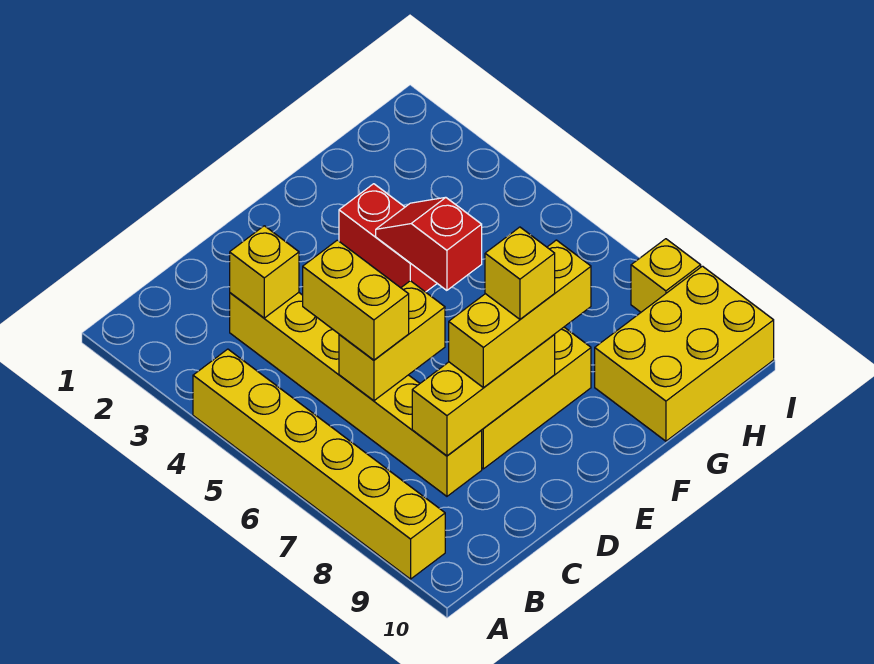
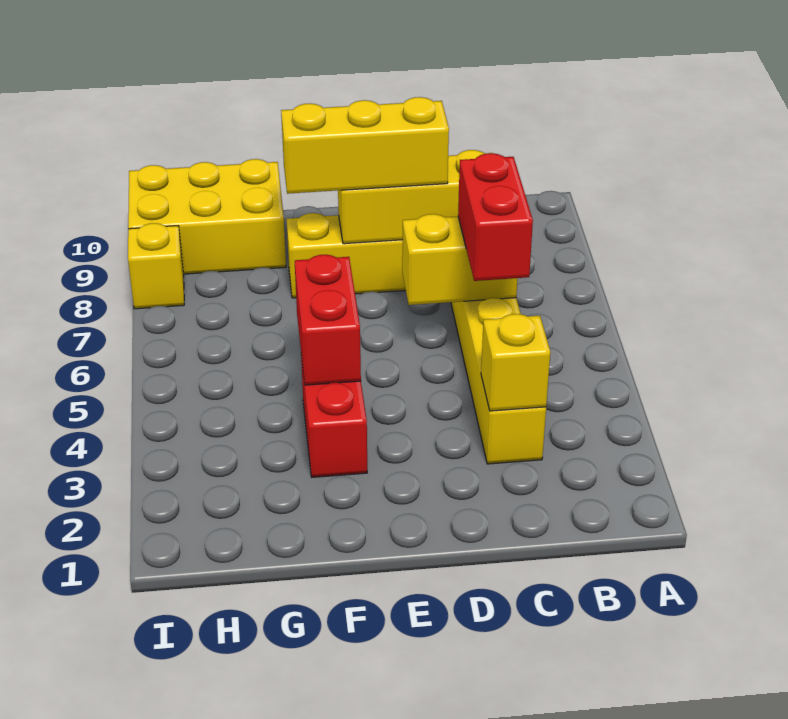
yellow 1x6 brick [193,349,445,579] -> none
yellow 1x2 brick [303,240,409,360] -> red 1x2 brick [458,153,533,281]
yellow 1x1 brick [485,227,555,319] -> none
red 1x2 slope [376,197,482,290] -> red 1x2 brick [295,255,361,385]

